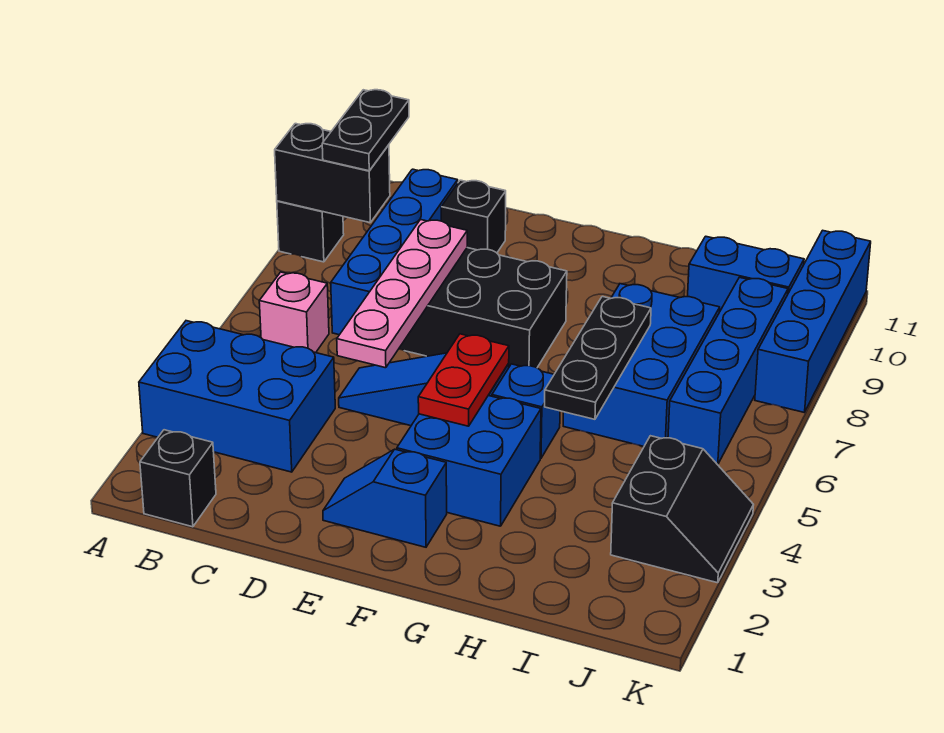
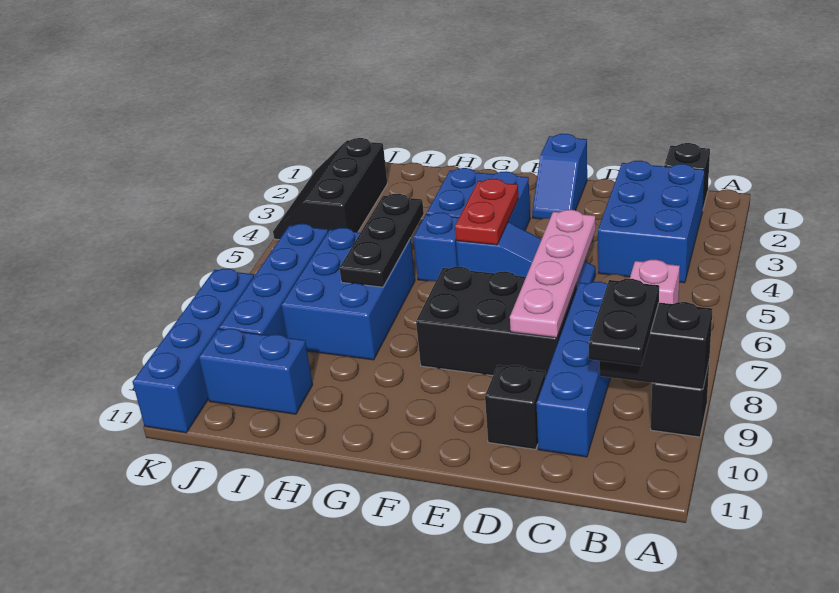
blue 2x3 brick [139,321,335,472] -> blue 2x3 brick turned to [598,161,705,283]
blue 1x2 slope [323,449,447,547] -> blue 1x2 slope turned to [532,134,587,219]
black 2x2 slope [611,436,754,583] -> black 2x3 slope [273,138,387,240]

